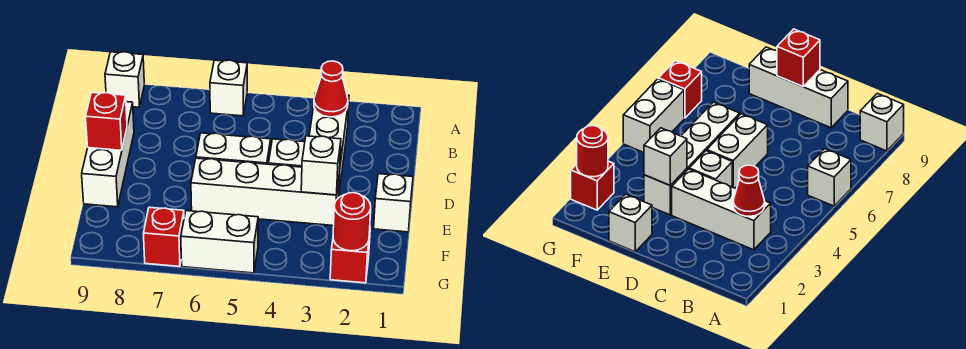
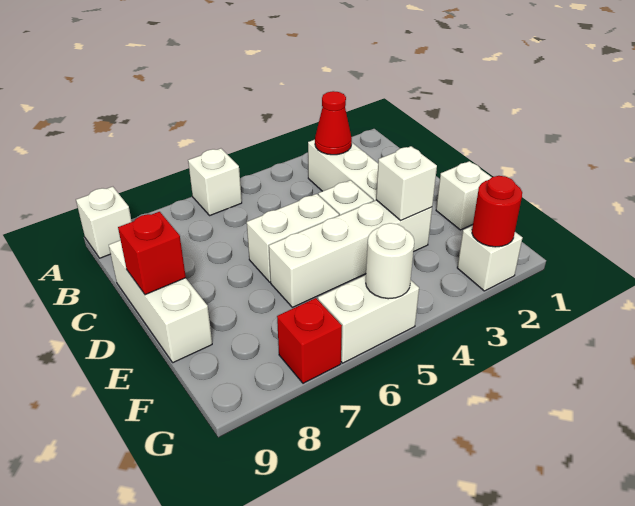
red 1x1 brick [330,231,370,283] -> white 1x1 brick [457,226,522,291]
none -> white 1x1 round brick [366,223,414,299]

